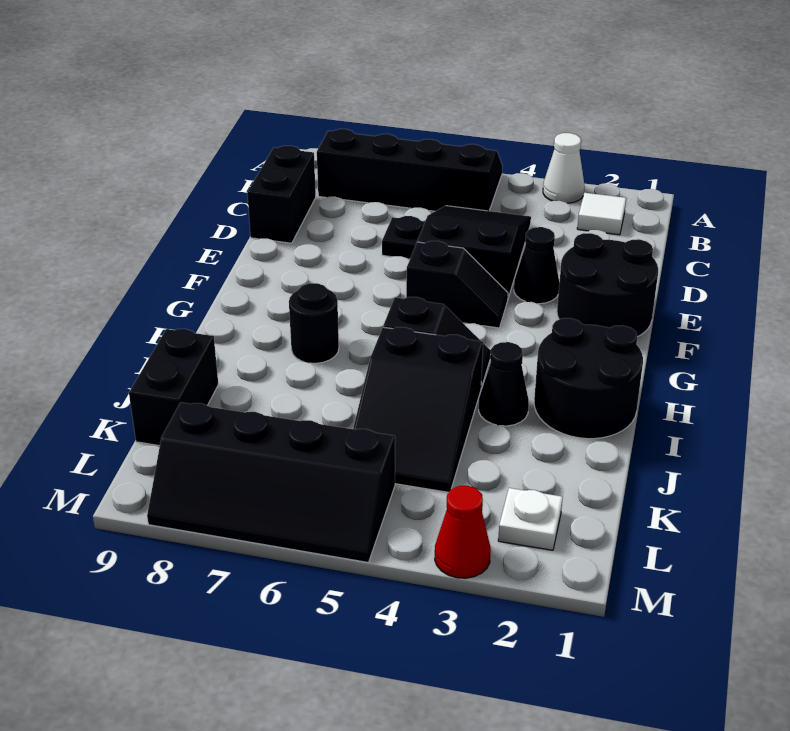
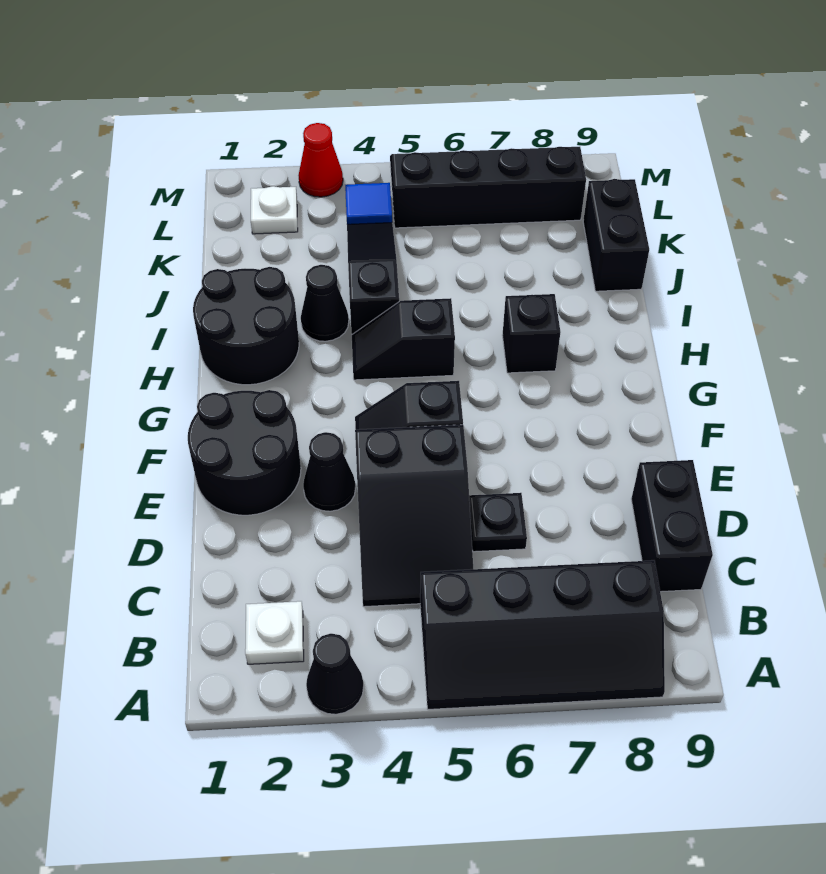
white 1x1 cone [543,133,585,203] -> black 1x1 cone [306,634,364,714]
white 1x1 tile [577,193,626,235] -> white 1x1 plate [245,601,304,664]
black 1x1 round brick [289,283,339,363] -> black 1x1 brick [502,294,561,373]
black 2x3 slope [353,327,483,492] -> black 1x3 slope [347,222,399,334]
none -> blue 1x1 tile [345,183,392,224]

